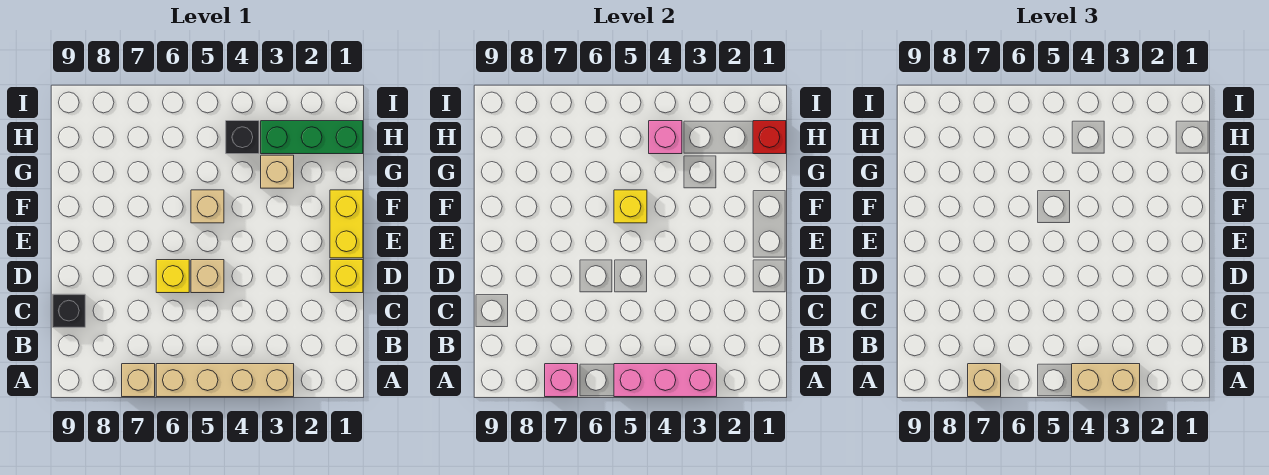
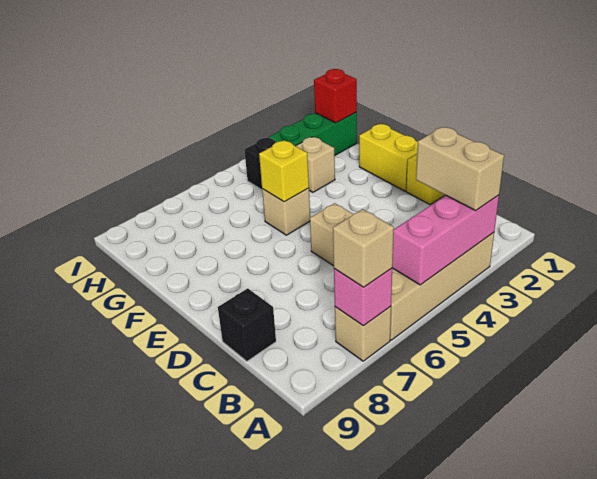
tan 1x2 brick [1072,364,1140,397] -> tan 1x2 brick turned to [416,127,504,210]
yellow 1x1 brick [156,260,189,293] -> none
pink 1x1 brick [649,121,682,154] -> none

